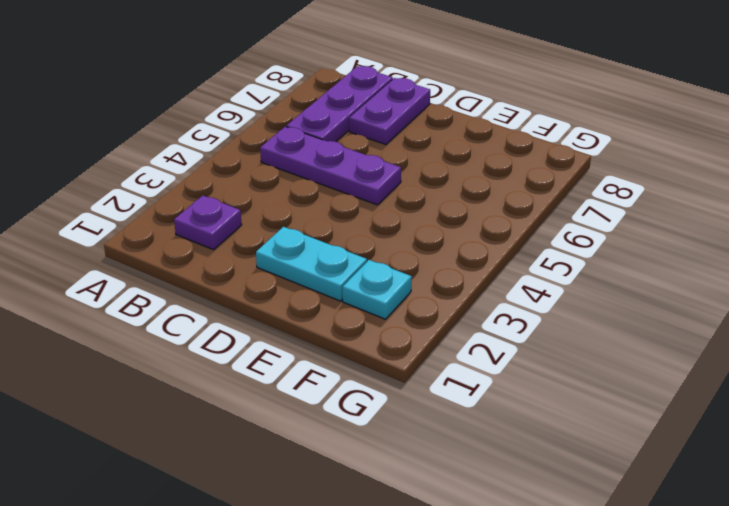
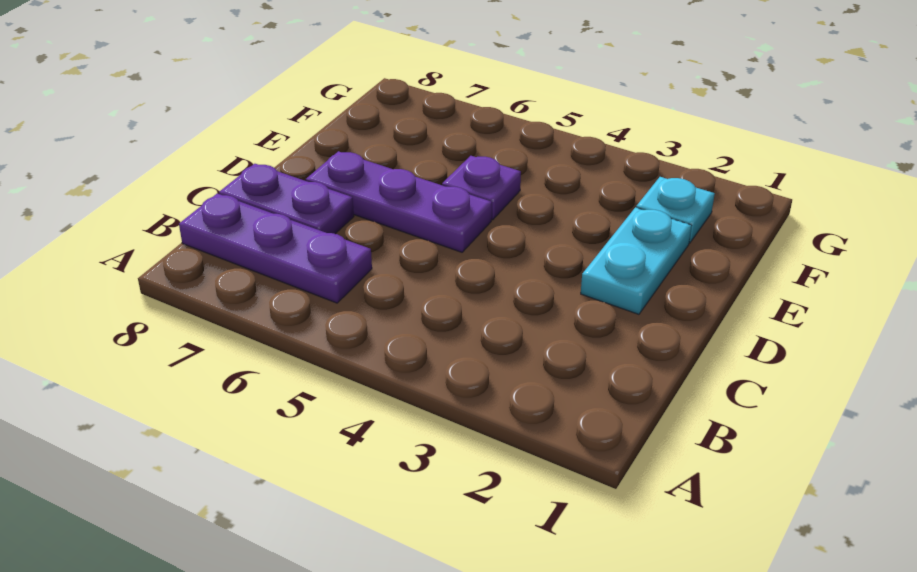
purple 1x1 plate [174,196,242,250] -> purple 1x1 plate moved to [442,156,521,220]
purple 1x3 plate [260,127,401,205] -> purple 1x3 plate turned to [306,151,492,252]

